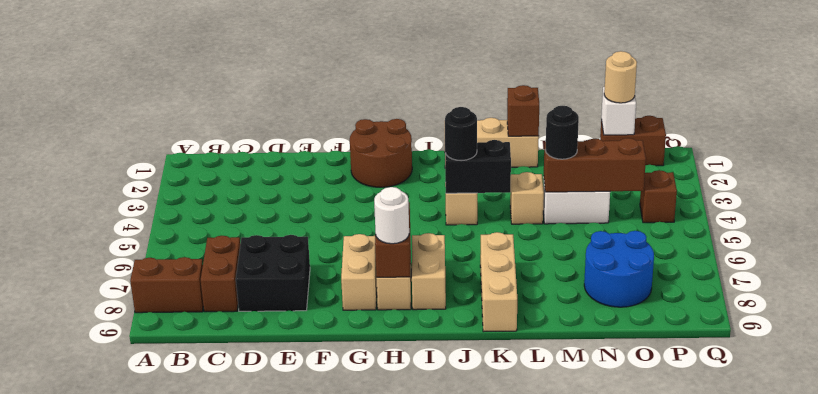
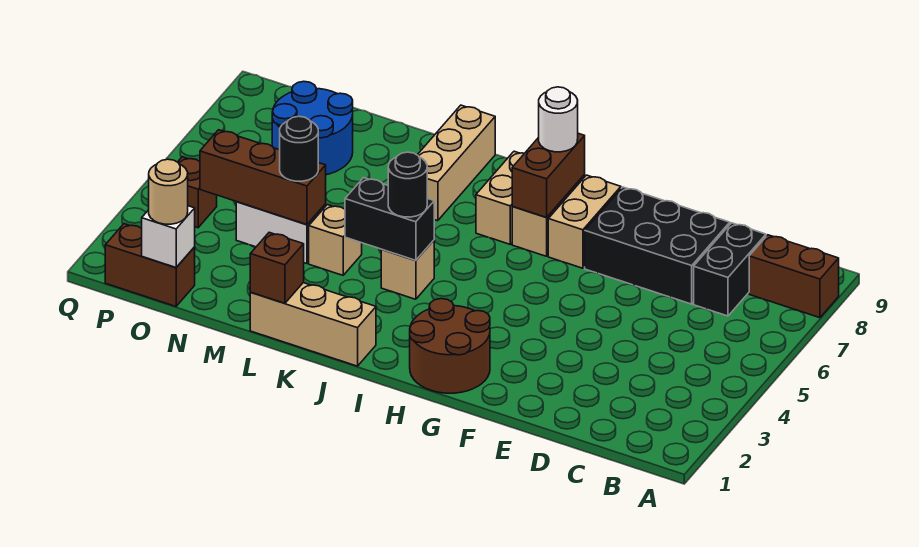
brown 1x2 brick [201,236,240,312] -> black 1x2 brick [694,223,766,316]
black 2x2 brick [236,235,310,311] -> black 2x3 brick [585,187,730,304]

